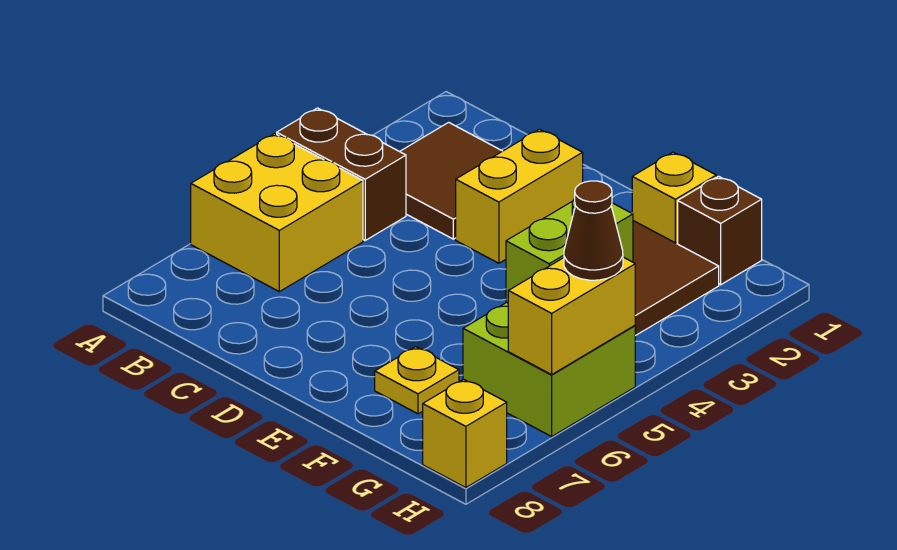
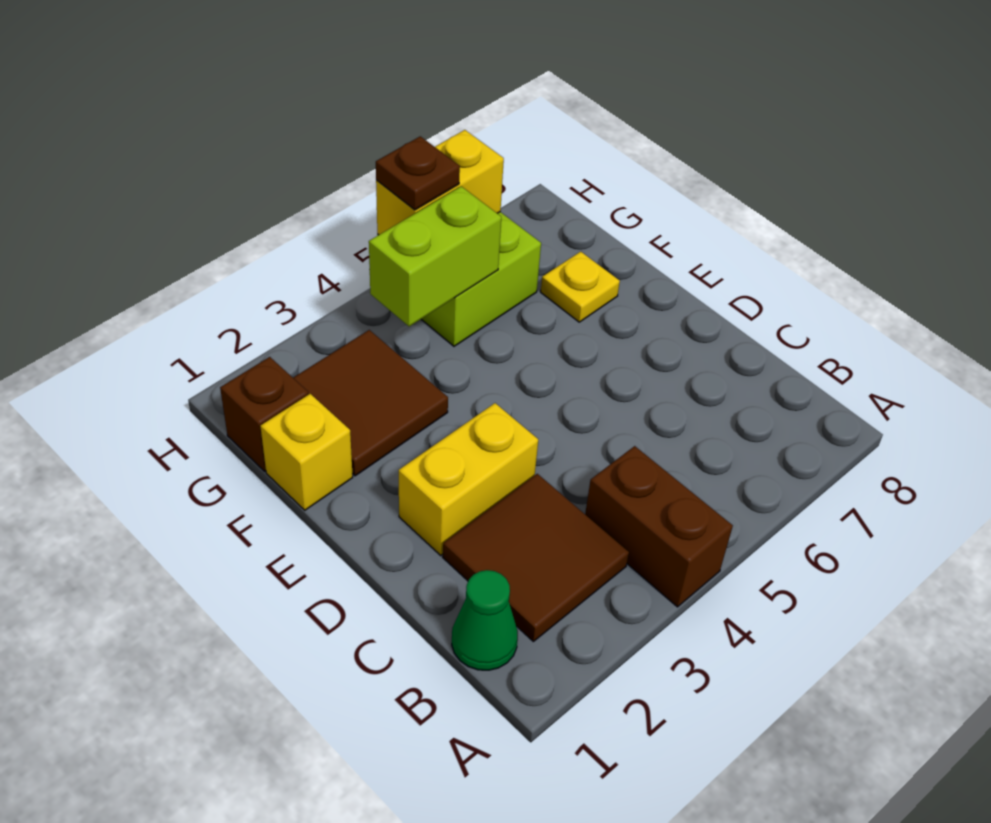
yellow 2x2 brick [191,134,363,292] -> none
none -> green 1x1 cone [452,570,518,670]
brown 1x1 cone [564,181,623,280] -> brown 1x1 plate [376,136,460,210]
yellow 1x1 brick [423,379,507,488] -> none

